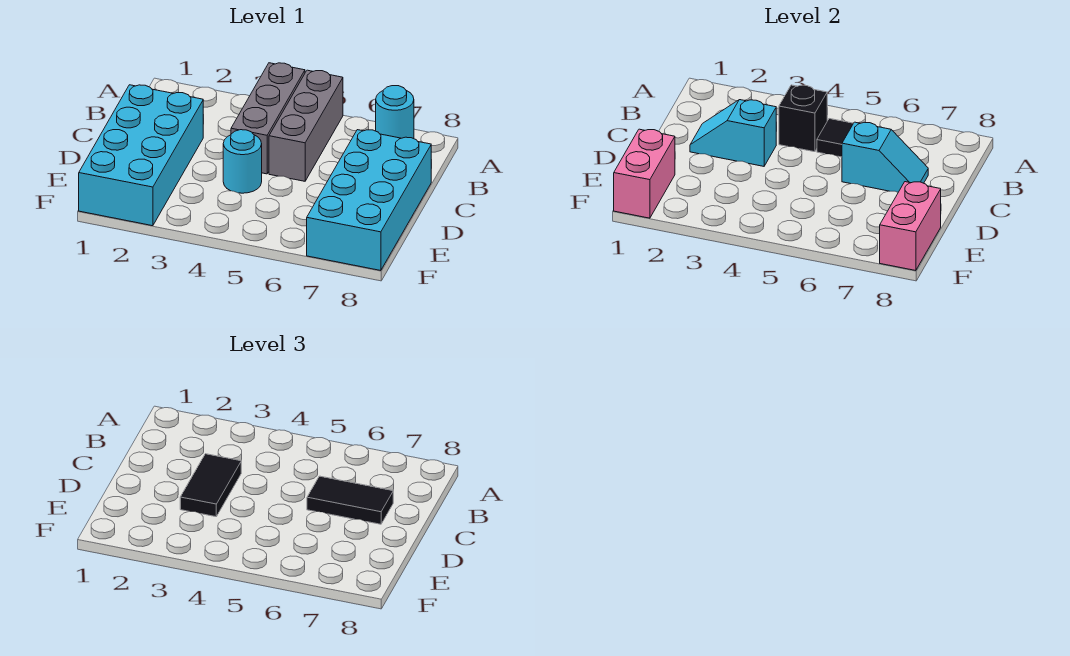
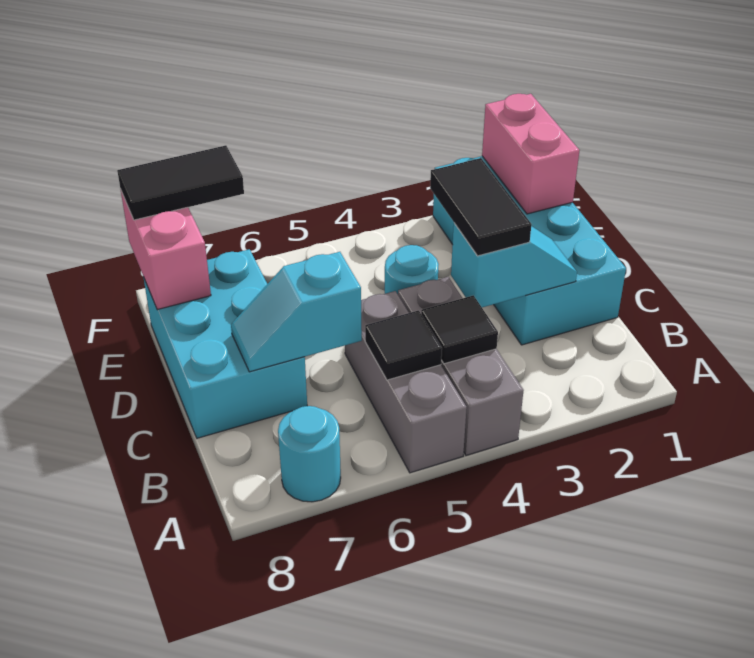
black 1x1 brick [779,85,827,152] -> black 1x1 tile [421,295,498,364]
black 1x2 tile [307,476,393,524] -> black 1x2 tile moved to [117,145,244,220]
cyan 2x4 brick [307,130,431,271] -> cyan 2x3 brick [143,249,307,438]

